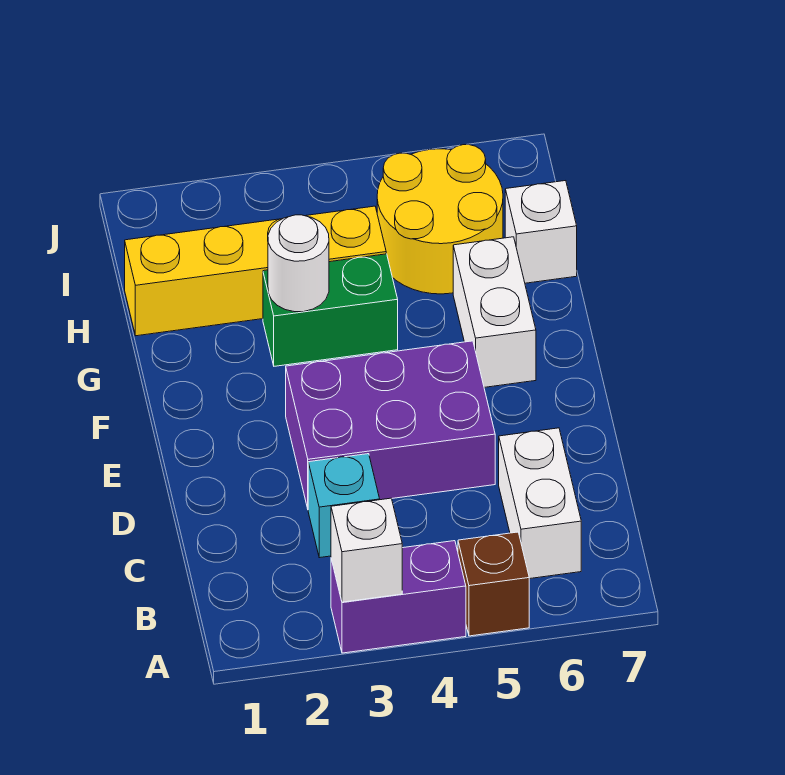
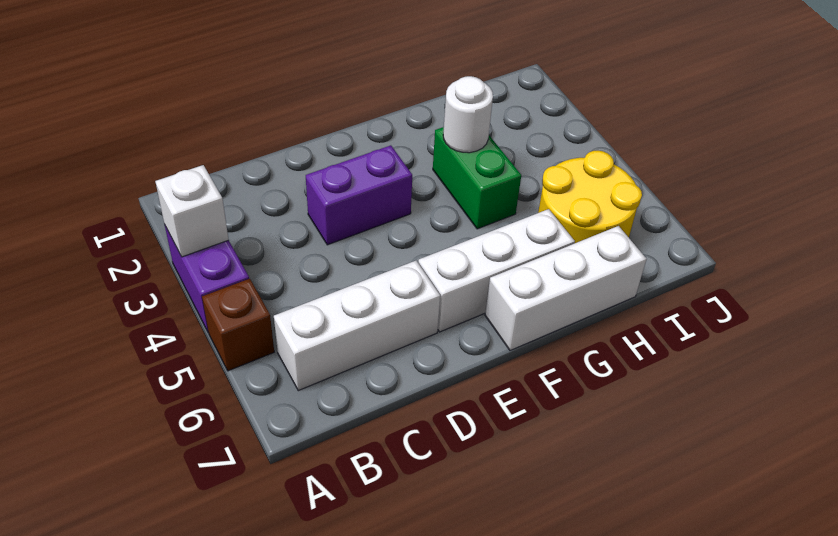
white 1x2 brick [499,428,581,579] -> white 1x3 brick [274,261,440,391]
cyan 1x1 brick [308,454,380,558] -> none
purple 2x3 brick [286,341,495,508] -> purple 1x2 brick [306,145,412,245]
white 1x2 brick [453,237,536,387] -> white 1x3 brick [418,209,575,332]
yellow 1x4 brick [125,206,386,336] -> none
white 1x1 brick [505,181,577,283] -> white 1x3 brick [485,226,646,351]

